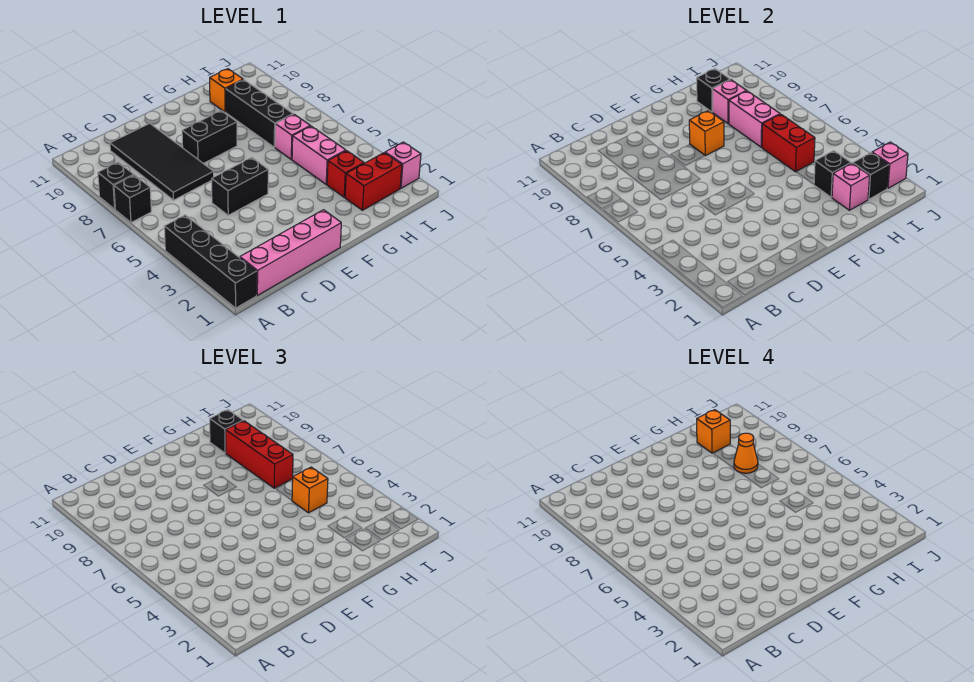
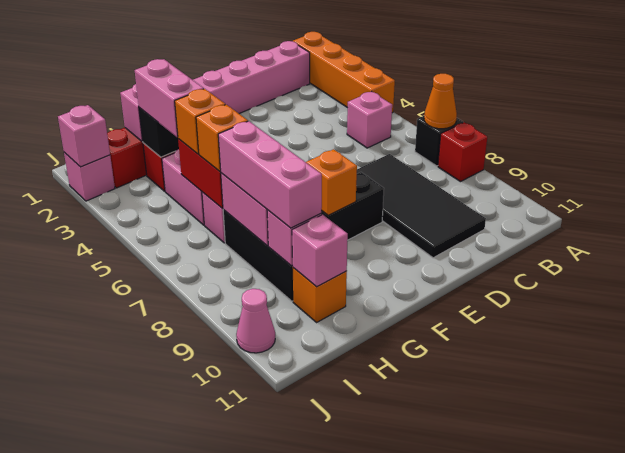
black 1x4 brick [164,215,257,308] -> orange 1x4 brick [293,32,395,113]
black 1x1 brick [98,162,134,209] -> red 1x1 brick [438,122,487,182]
none -> pink 1x1 brick [347,91,392,148]
black 1x2 brick [212,157,268,215] -> none
none -> pink 1x2 brick [135,59,204,137]
red 1x3 brick [226,421,293,488] -> pink 1x3 brick [218,121,322,228]
orange 1x1 cone [734,433,758,473] -> orange 1x1 cone moved to [424,74,457,129]
black 1x1 brick [697,69,730,112] -> pink 1x1 brick [292,215,348,287]
black 1x1 brick [210,410,243,453] -> none
orange 1x1 brick [697,410,730,453] -> orange 1x1 brick moved to [196,105,248,171]
black 1x1 brick [853,153,889,199] -> none
none -> pink 1x1 cone [236,289,275,353]

